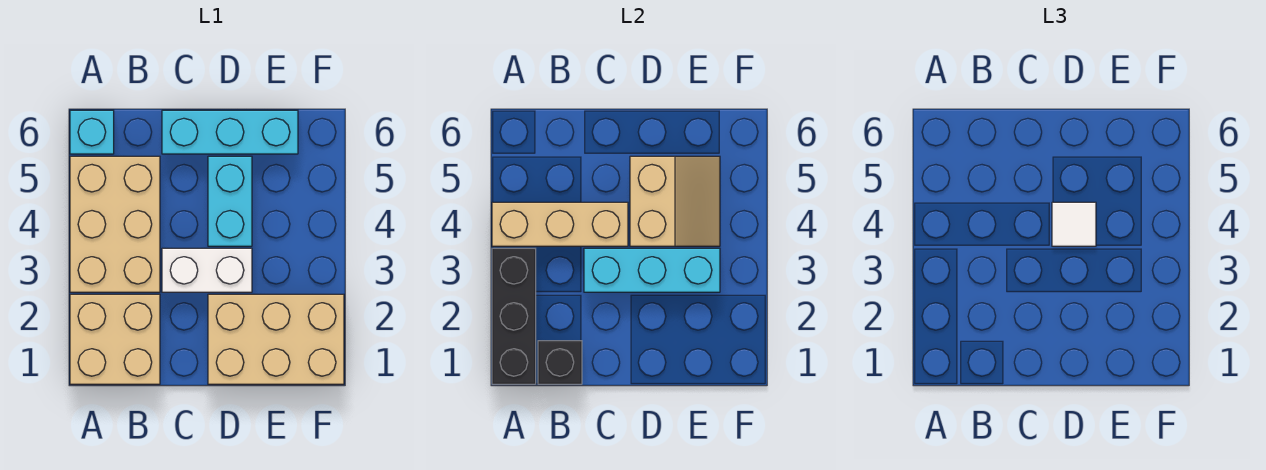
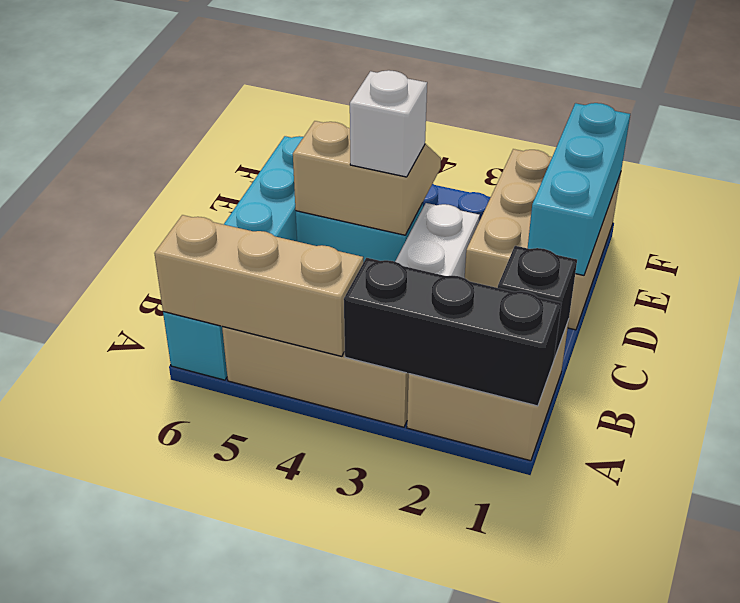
tan 1x3 brick [492,202,628,246] -> tan 1x3 brick turned to [154,215,363,356]
cyan 1x3 brick [584,248,720,292] -> cyan 1x3 brick moved to [528,103,630,275]
white 1x1 tile [1052,202,1096,246] -> white 1x1 brick [350,70,427,177]

